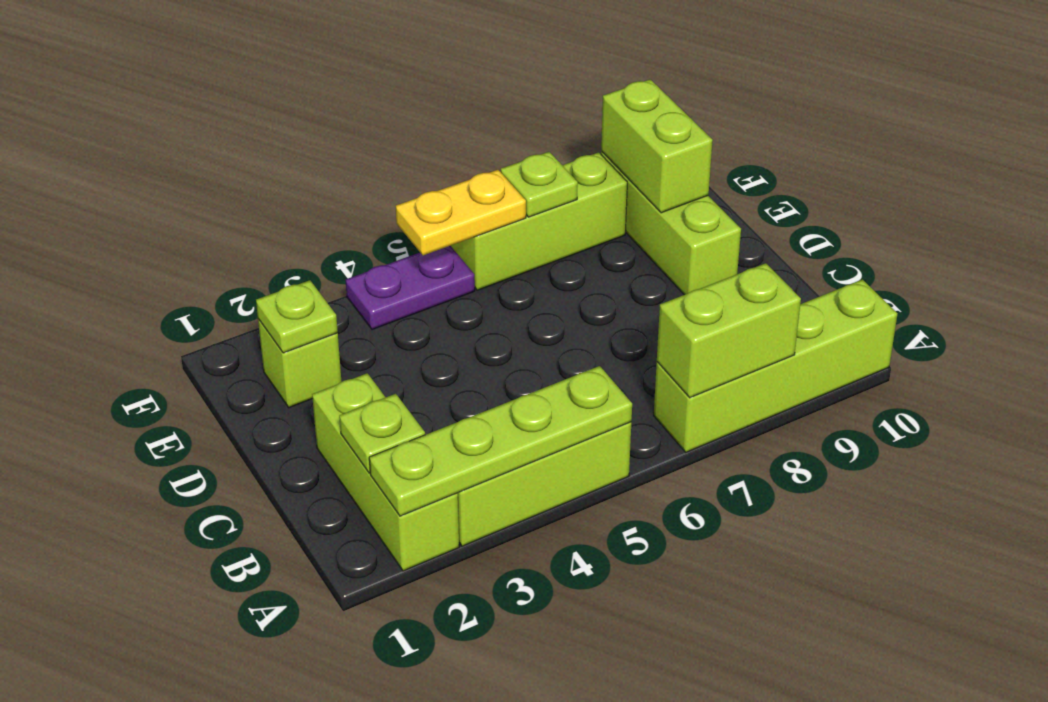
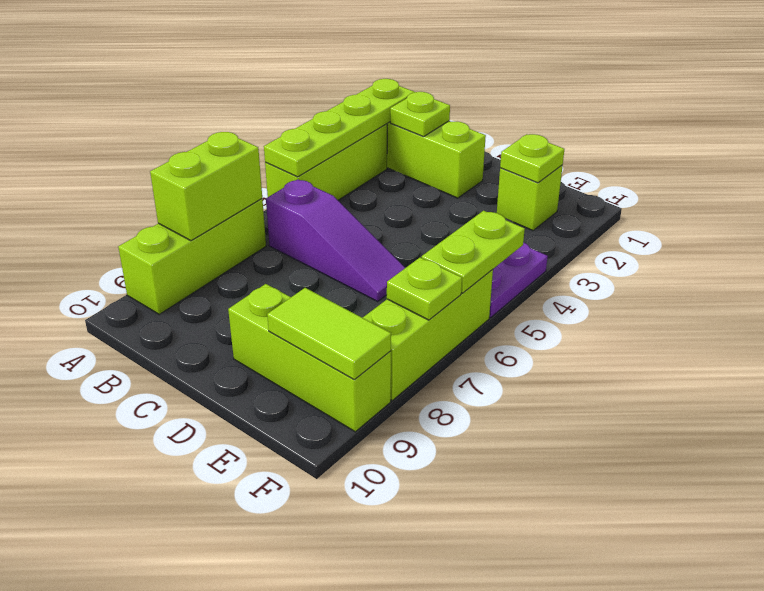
lime 1x4 brick [654,279,897,452] -> lime 1x3 brick [118,199,266,314]
none -> purple 1x3 slope [266,179,405,301]
lime 1x2 brick [601,79,713,213] -> lime 1x2 tile [267,288,391,379]
yellow 1x2 plate [396,170,526,255] -> lime 1x2 plate [422,211,525,293]

